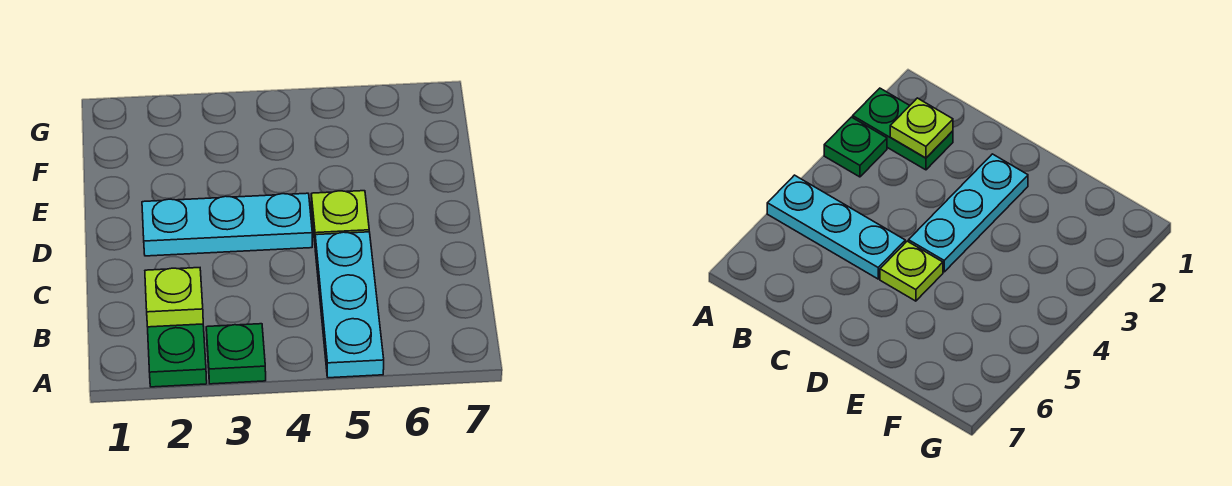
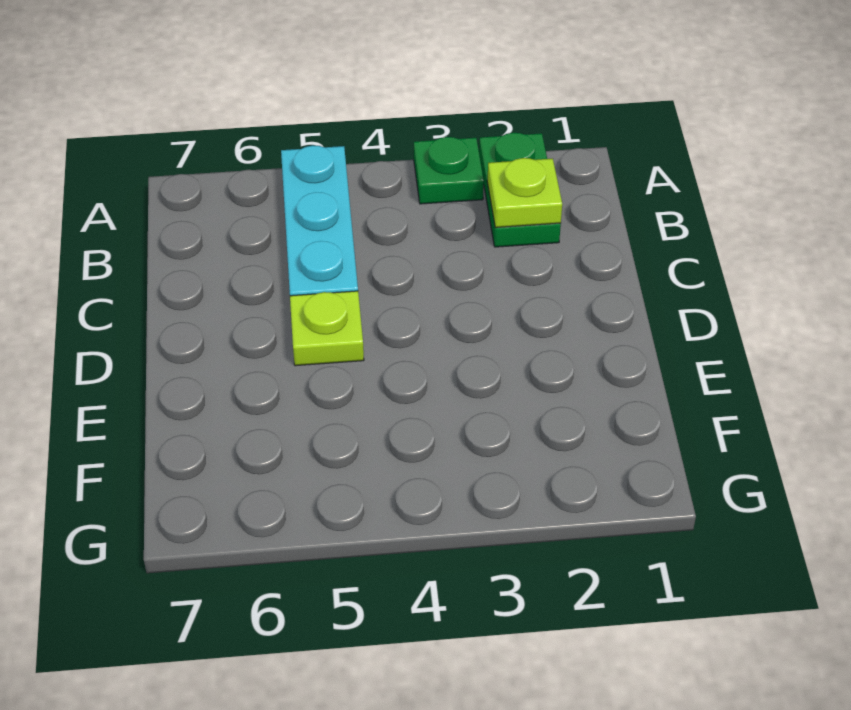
cyan 1x3 plate [142,193,312,256] -> none

